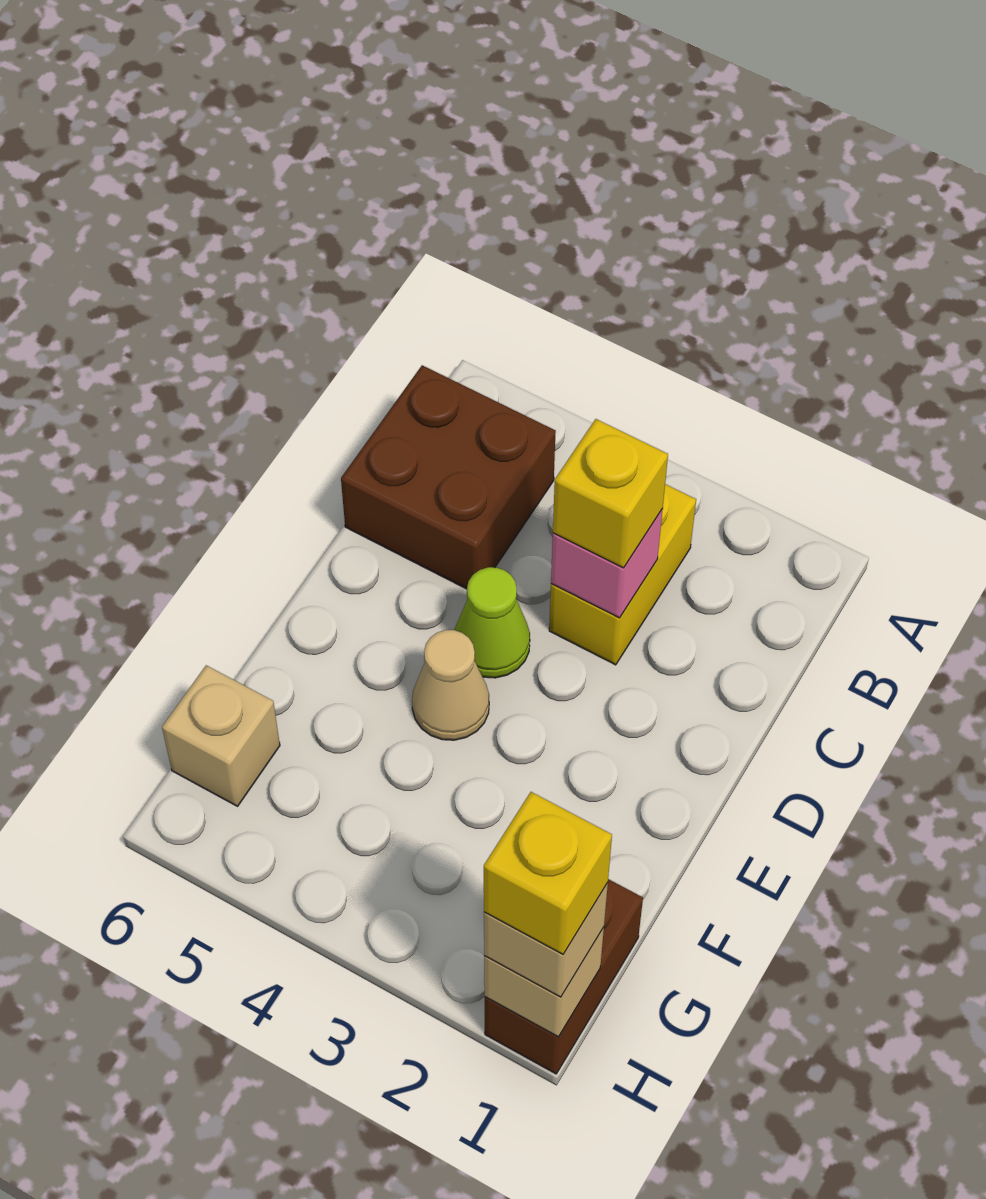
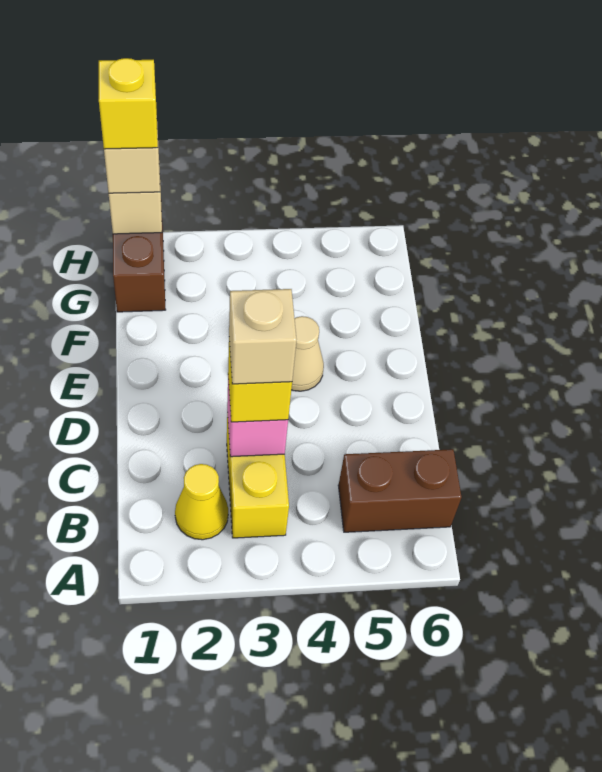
none -> yellow 1x1 cone [175,464,228,540]
brown 2x2 brick [341,365,556,589] -> brown 1x2 brick [338,449,461,532]
lime 1x1 cone [454,567,530,678] -> none
tan 1x1 brick [162,665,280,806] -> tan 1x1 brick moved to [229,289,297,384]

